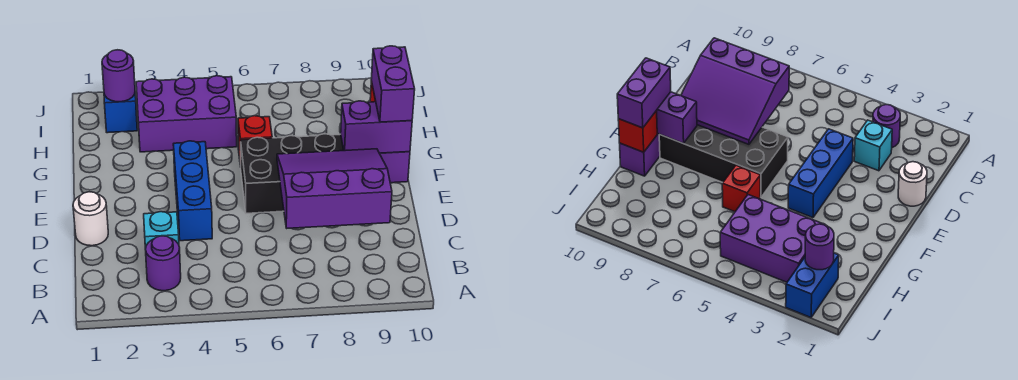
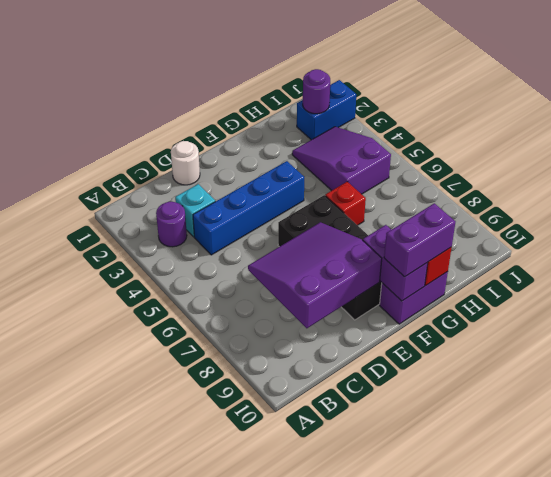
purple 3x3 slope [277,149,392,228] -> purple 3x3 slope turned to [248,222,382,328]
blue 1x3 brick [173,141,212,241] -> blue 1x4 brick [193,161,304,255]
purple 2x3 brick [136,76,237,152] -> purple 2x3 slope [292,127,391,194]

